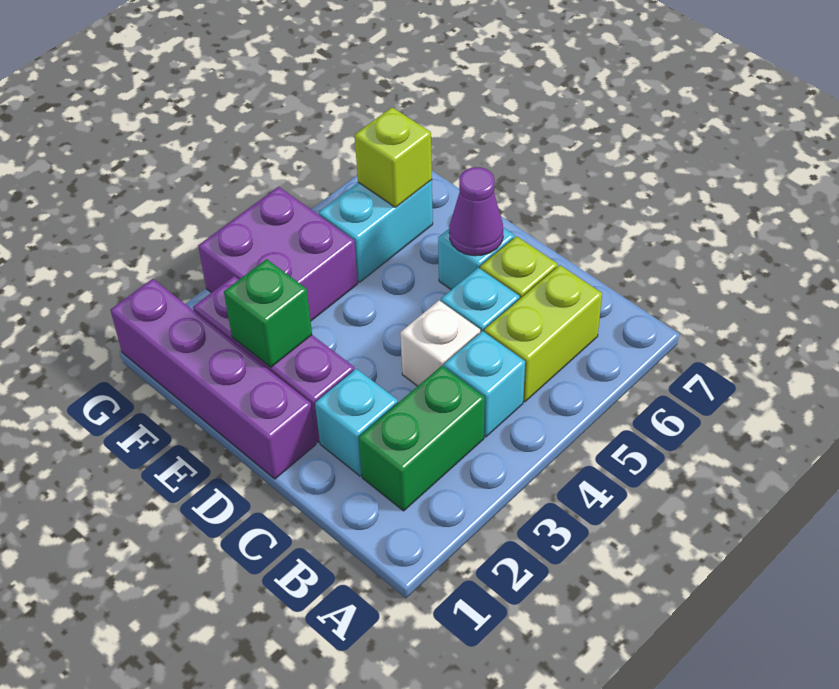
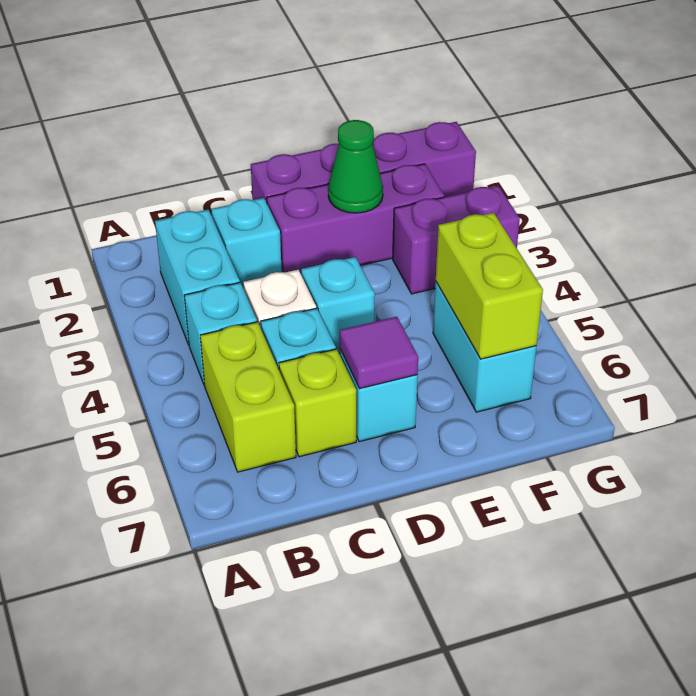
green 1x2 brick [359,366,485,511] -> cyan 1x2 brick [155,210,240,345]
none -> cyan 1x1 brick [301,257,375,353]
purple 1x1 cone [449,167,503,256] -> purple 1x1 tile [340,317,418,389]
green 1x1 brick [224,259,312,367] -> green 1x1 cone [328,120,383,213]
purple 2x2 brick [198,187,358,321] -> purple 1x2 brick [393,186,520,294]
lime 1x1 brick [355,107,432,207] -> lime 1x2 brick [436,213,543,359]

